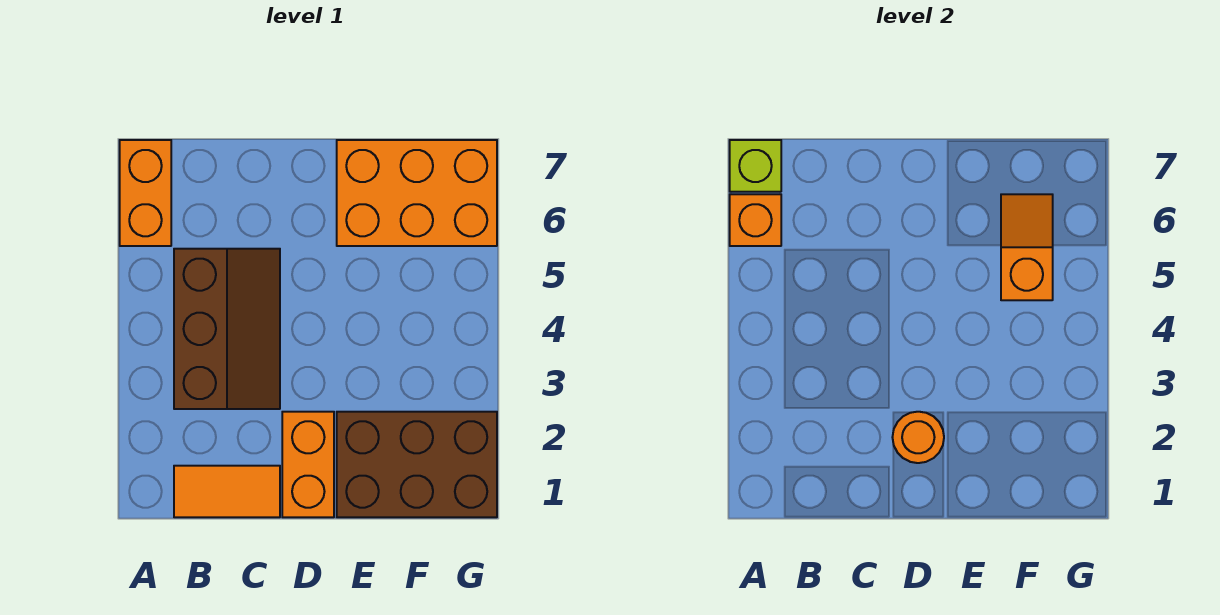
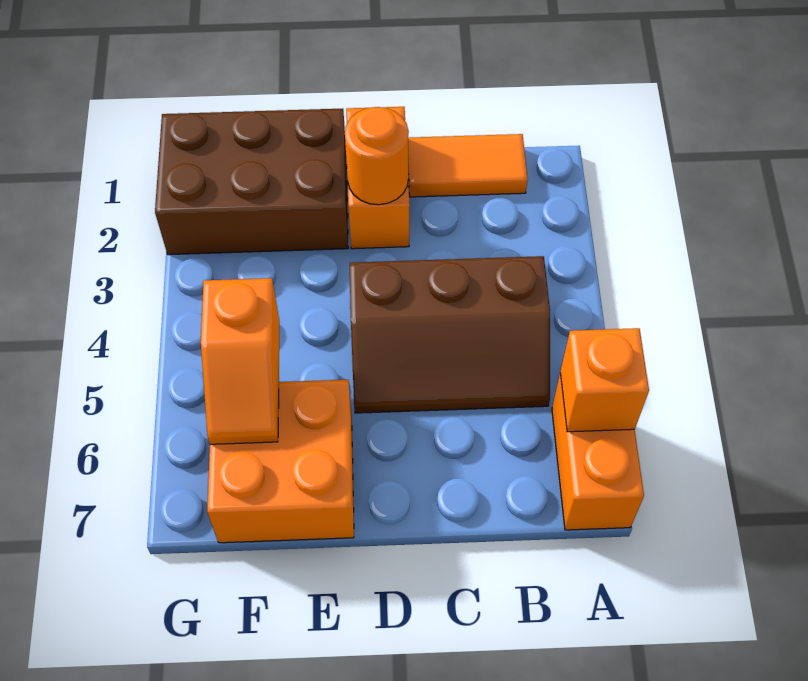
lime 1x1 brick [730,140,781,192] -> none
brown 2x3 slope [174,249,280,409] -> brown 2x3 slope turned to [350,256,550,413]
orange 2x3 brick [337,140,497,246] -> orange 2x2 brick [207,380,354,543]

